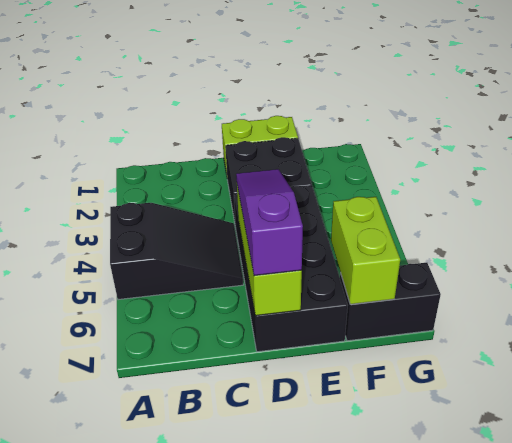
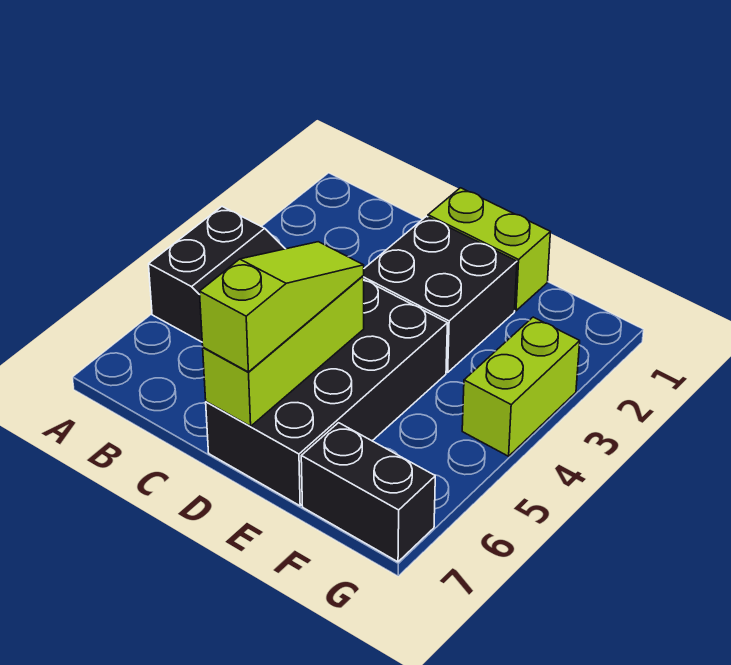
purple 1x3 slope [236,169,303,276] -> lime 1x3 slope [200,242,364,372]
lime 1x2 brick [331,197,400,304] -> lime 1x2 brick moved to [462,317,580,456]

